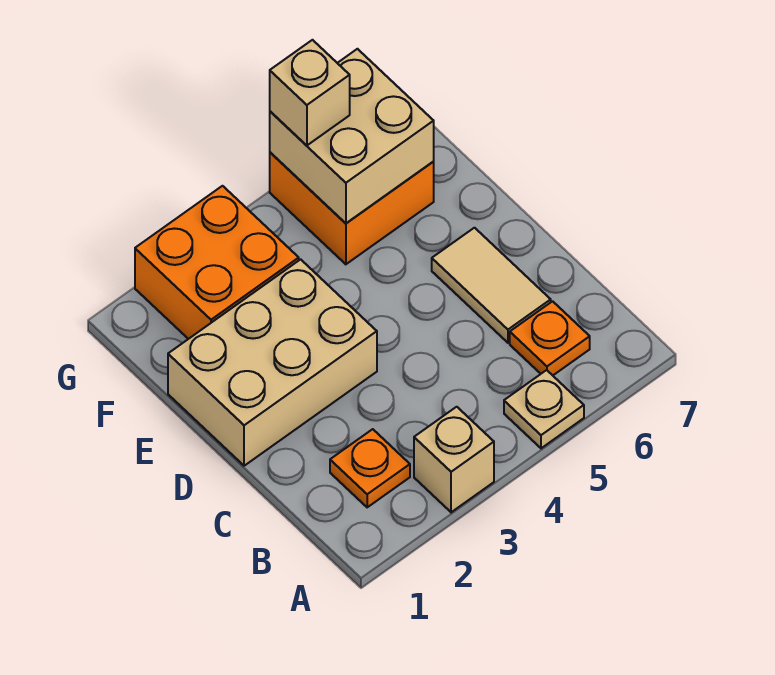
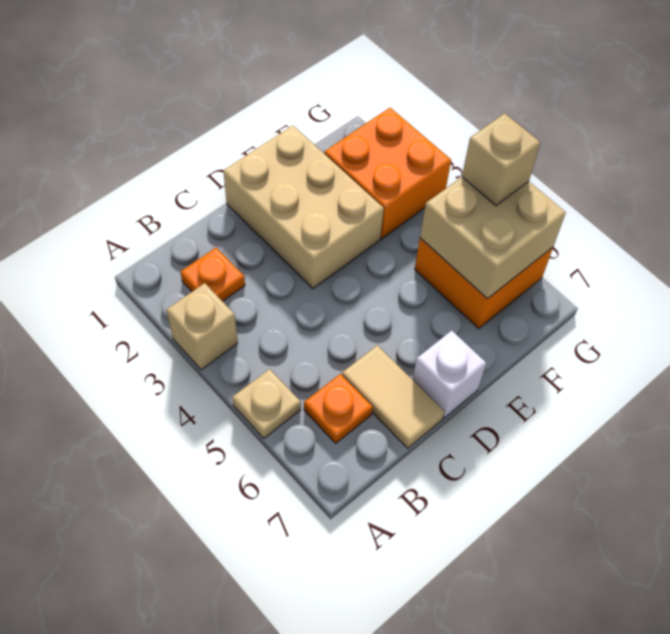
tan 1x2 tile [432,228,551,343] -> tan 1x2 tile turned to [342,345,444,448]
none -> white 1x1 brick [412,331,486,418]

